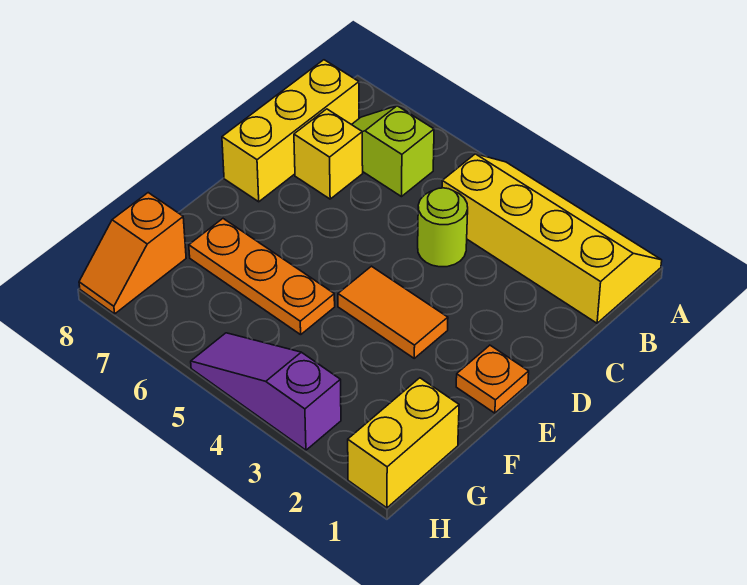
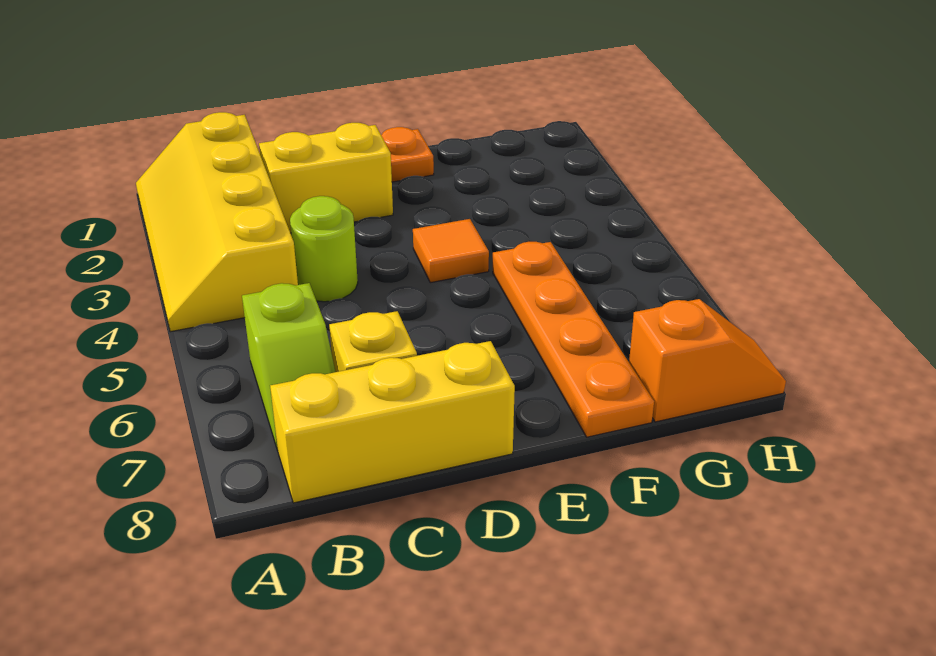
orange 1x2 tile [338,266,448,358] -> orange 1x1 tile [413,219,489,283]
orange 1x3 plate [189,219,335,335] -> orange 1x4 plate [493,242,654,437]
yellow 1x2 brick [348,378,459,508] -> yellow 1x2 brick moved to [259,123,393,233]
purple 1x3 slope [191,333,341,450] -> none

